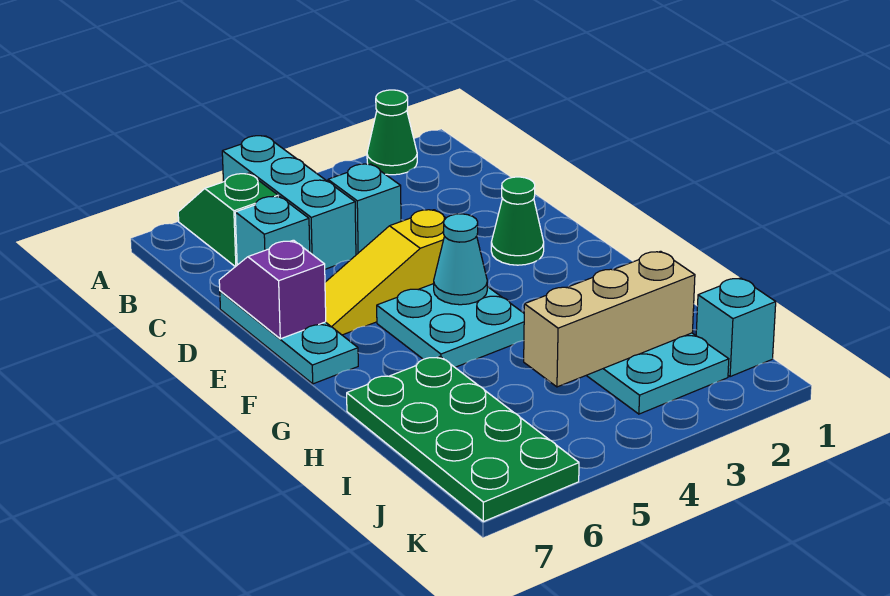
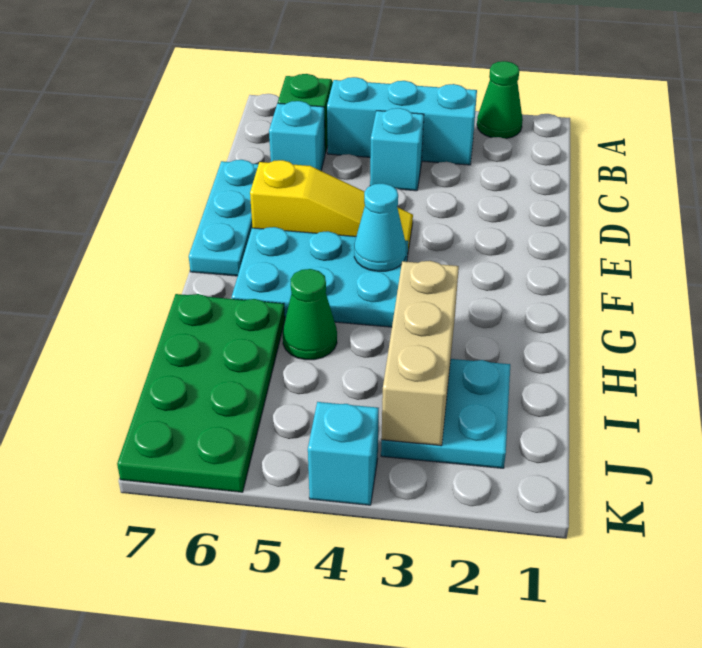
cyan 1x3 brick [222,136,356,269] -> cyan 1x3 brick turned to [327,77,477,165]
purple 1x2 slope [219,240,326,339] -> none
green 1x1 cone [491,177,544,265] -> green 1x1 cone moved to [283,269,337,360]
yellow 1x3 slope [325,210,446,335] -> yellow 1x3 slope turned to [250,160,413,251]
cyan 2x2 plate [377,284,524,367] -> cyan 2x3 plate [232,227,408,327]
tan 1x3 brick [524,251,695,387] -> tan 1x3 brick turned to [381,261,459,446]
cyan 1x1 brick [696,278,776,377] -> cyan 1x1 brick moved to [308,402,379,505]

